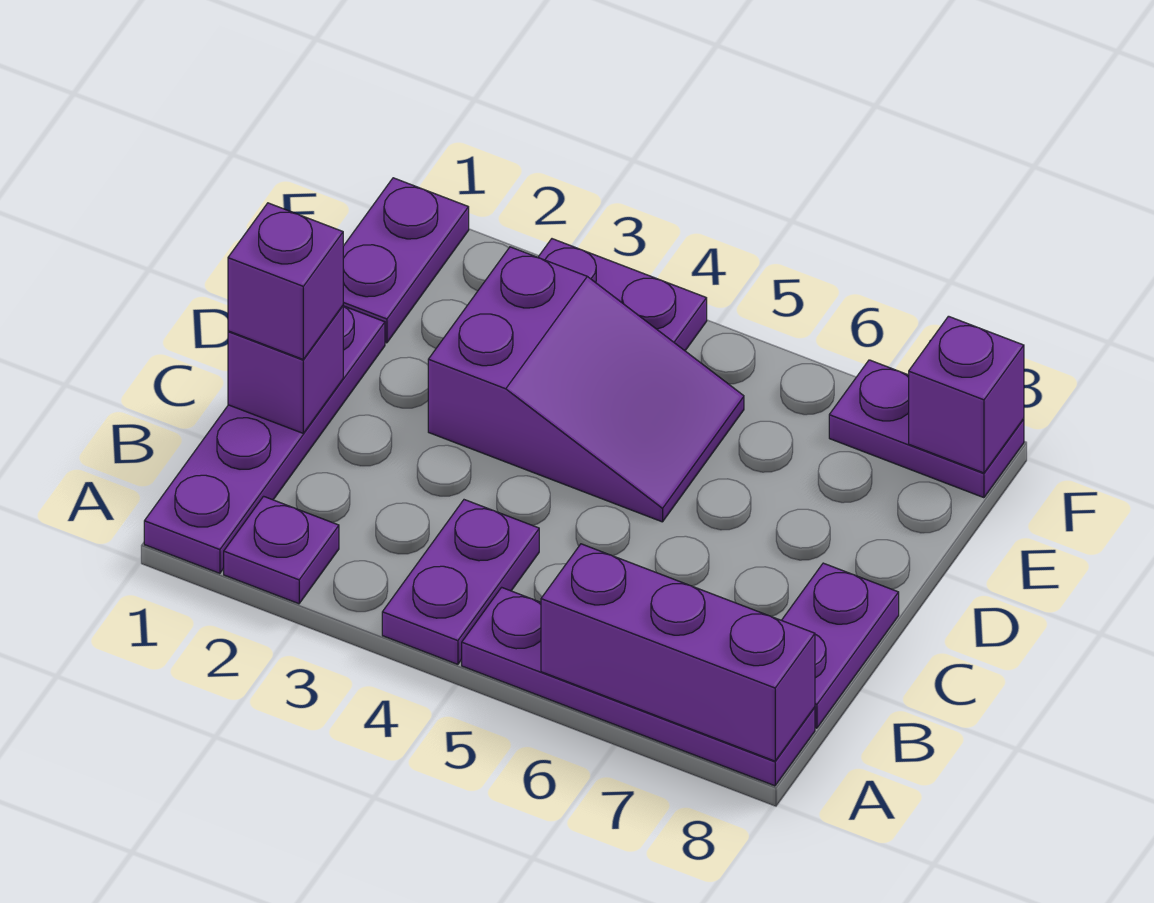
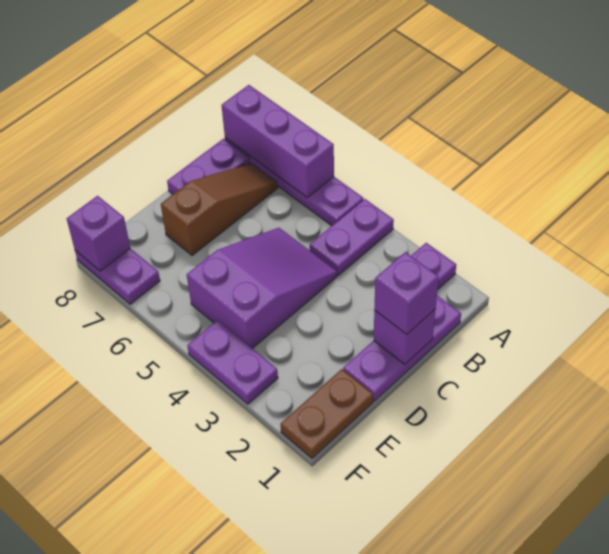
purple 1x4 plate [144,306,385,573] -> purple 1x3 plate [343,296,461,401]
none -> brown 1x3 slope [161,163,278,256]
purple 2x3 slope [428,247,744,522] -> purple 2x3 slope turned to [187,228,337,349]
purple 1x2 plate [343,178,469,343] -> brown 1x2 plate [280,369,373,458]

